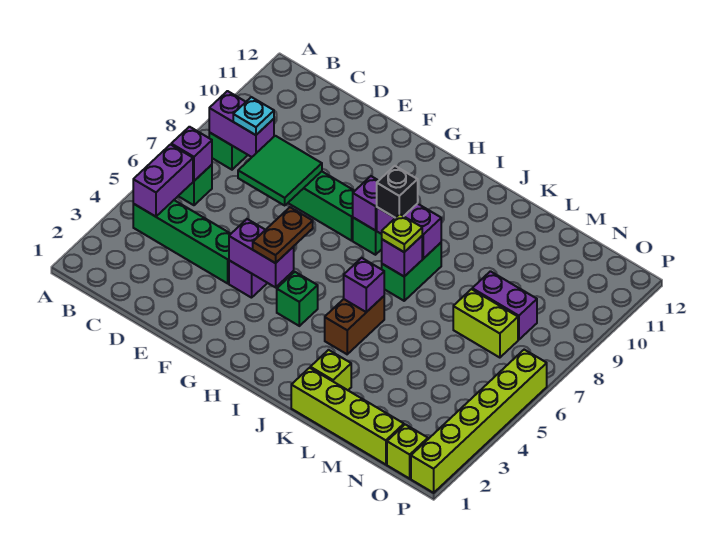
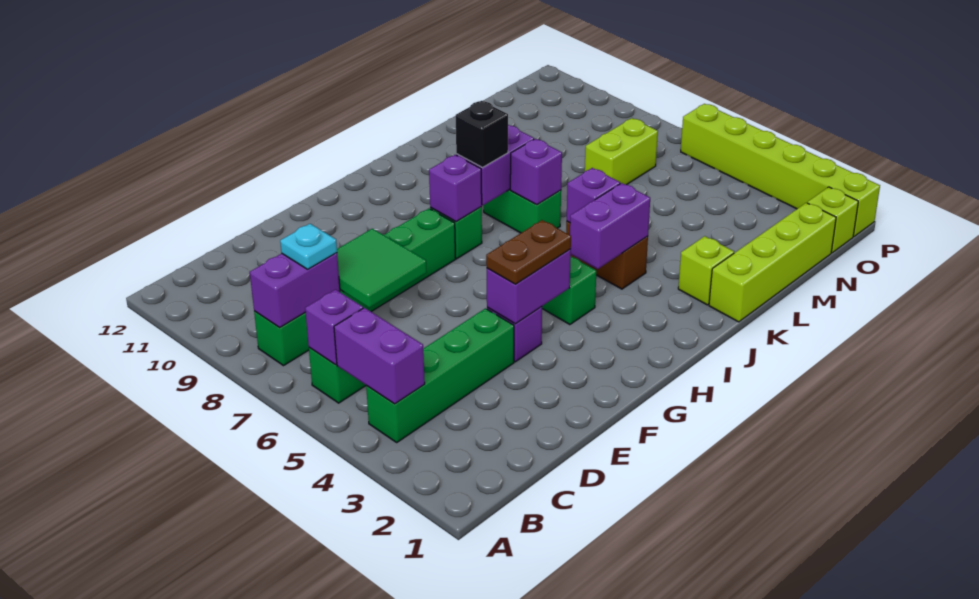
brown 1x2 plate [253,207,313,263] -> brown 1x2 plate turned to [486,220,571,284]
lime 1x1 plate [382,214,422,252] -> none
purple 1x2 brick [472,271,537,340] -> purple 1x2 brick moved to [570,183,650,269]

